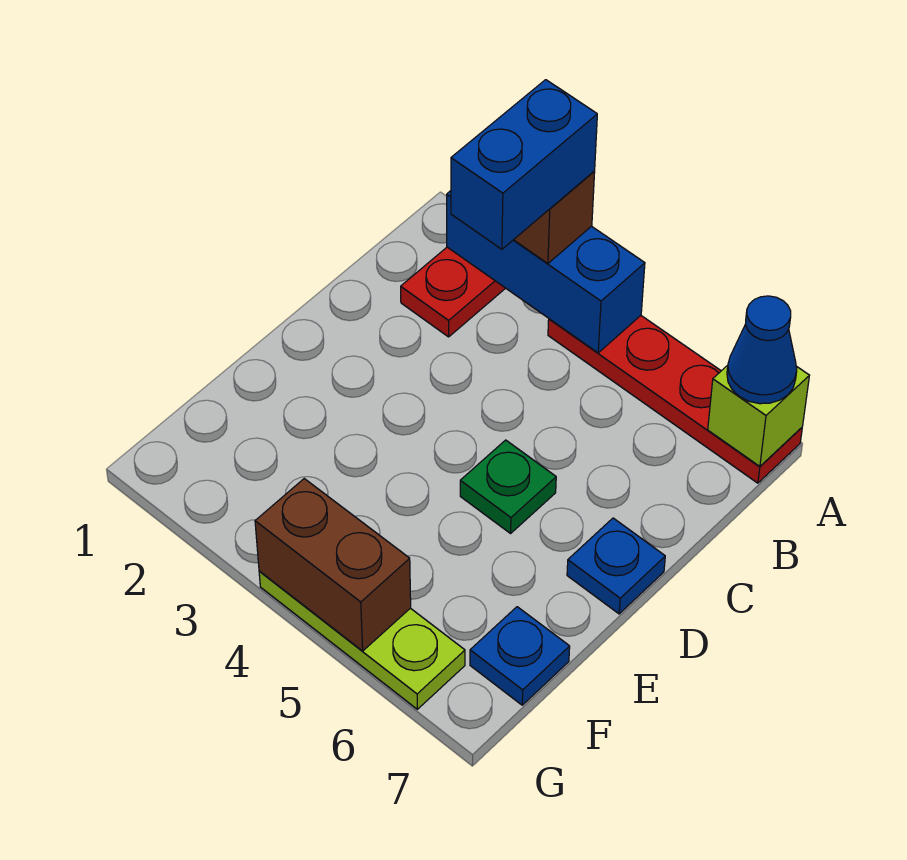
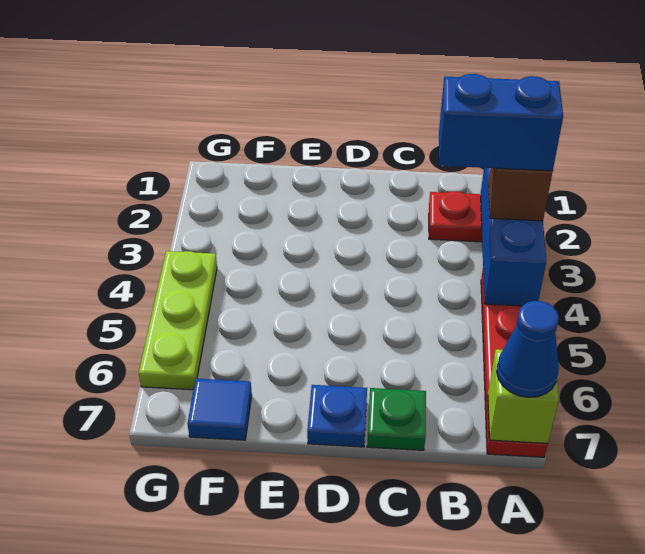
green 1x1 plate [460,440,556,533] -> green 1x1 plate moved to [367,388,426,450]
blue 1x1 plate [470,607,570,705] -> blue 1x1 tile [187,378,252,440]
brown 1x2 brick [255,479,411,651] -> none

